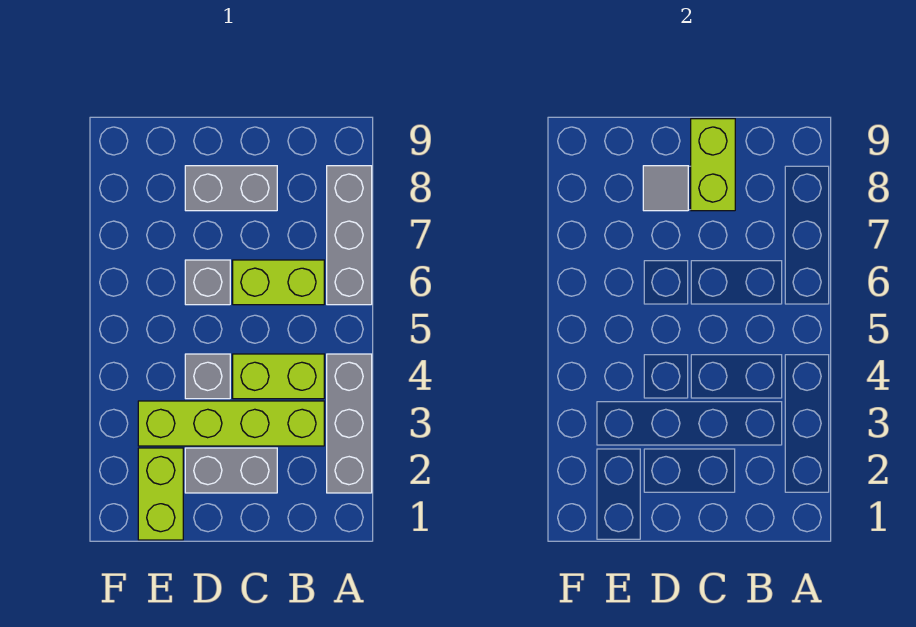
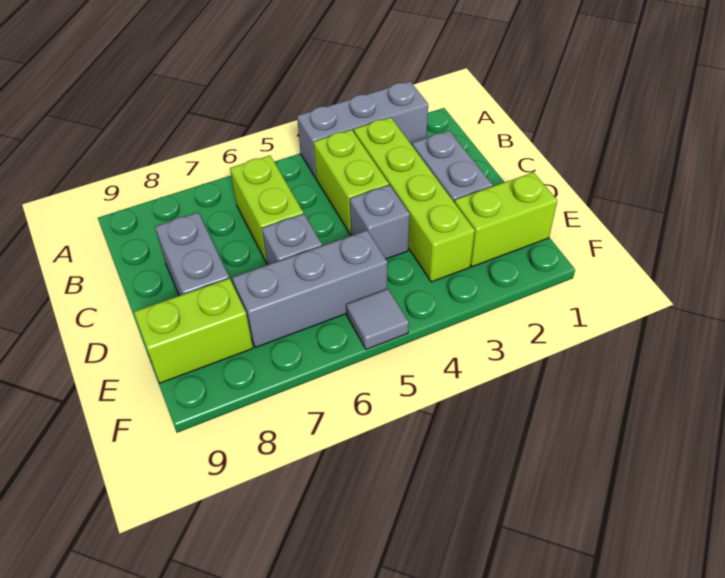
grey 1x3 brick [327,166,372,305] -> grey 1x3 brick moved to [232,231,387,348]
lime 1x2 brick [691,119,735,211] -> lime 1x2 brick moved to [134,278,253,383]
grey 1x1 tile [643,166,688,211] -> grey 1x1 tile moved to [346,289,409,350]

